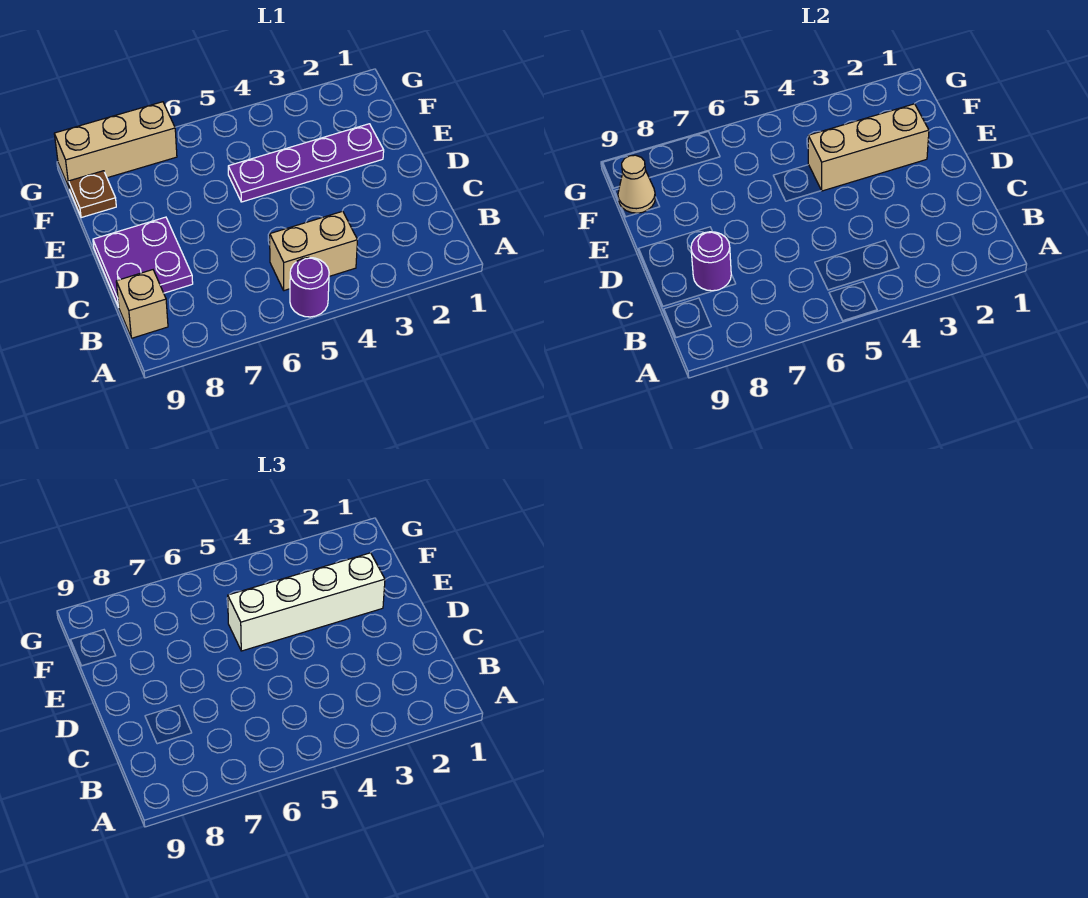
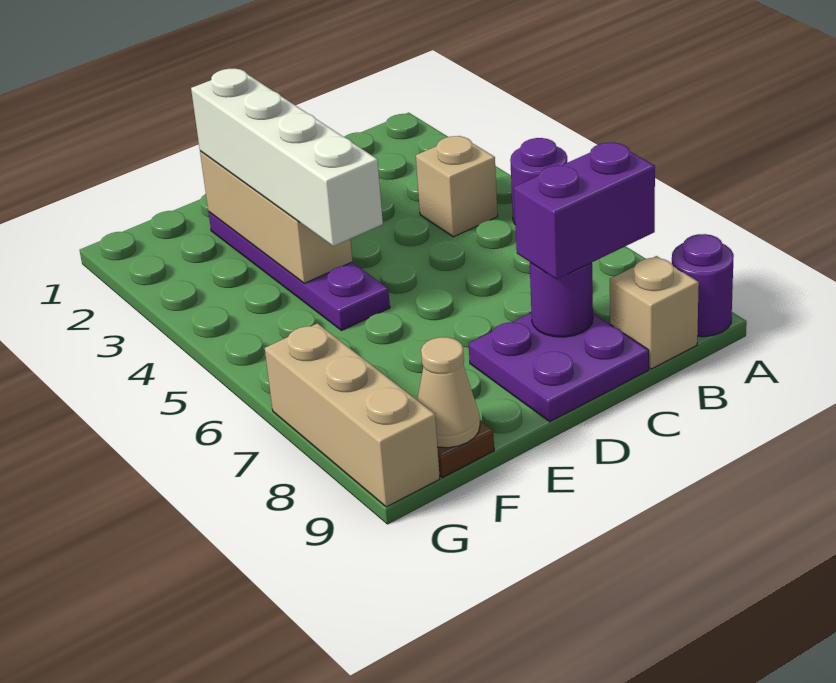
none -> purple 1x1 round brick [672,234,734,337]
tan 1x2 brick [270,211,357,291] -> tan 1x1 brick [416,136,498,237]
none -> purple 1x2 brick [514,142,655,279]

